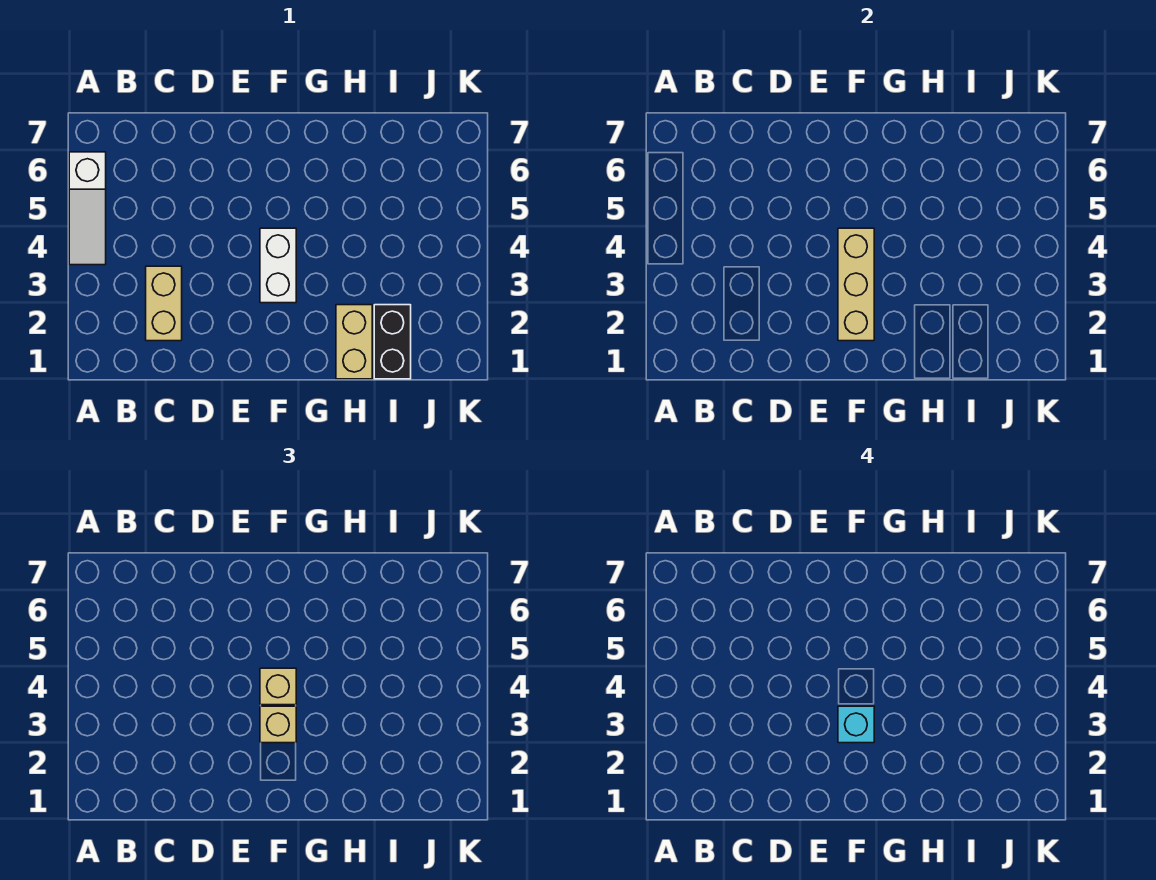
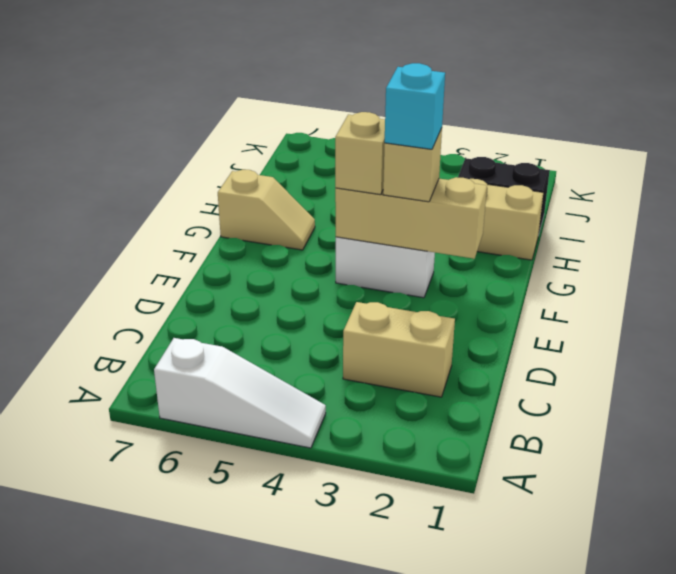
none -> tan 1x2 slope [218,170,315,250]

